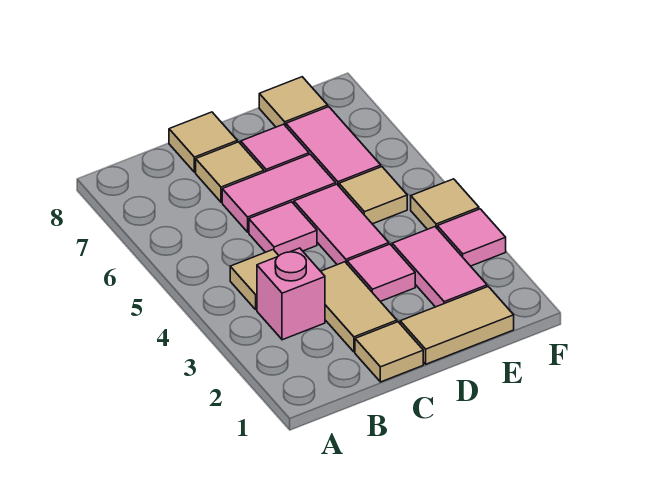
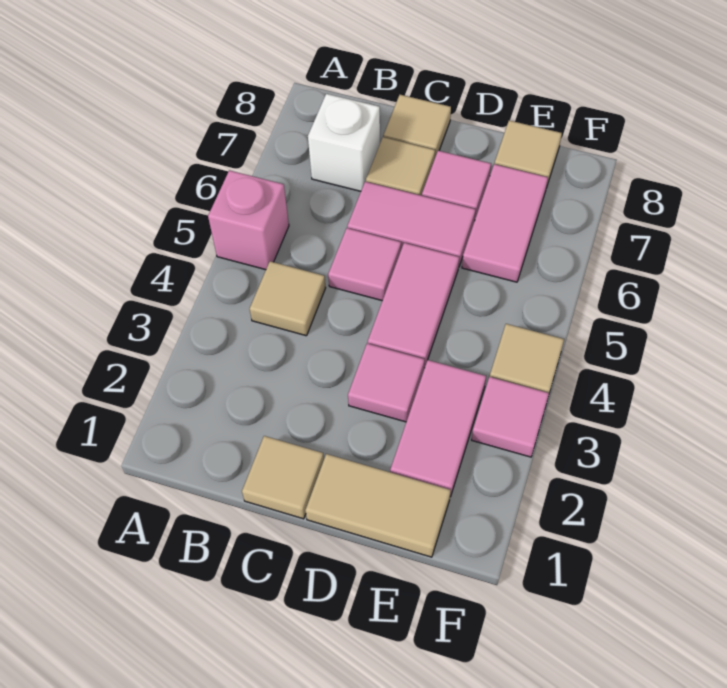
pink 1x1 brick [257,248,325,340] -> pink 1x1 brick moved to [208,170,289,270]
none -> white 1x1 brick [308,94,380,191]
tan 1x2 tile [321,262,397,352] -> none
tan 1x1 tile [339,167,407,224] -> none

